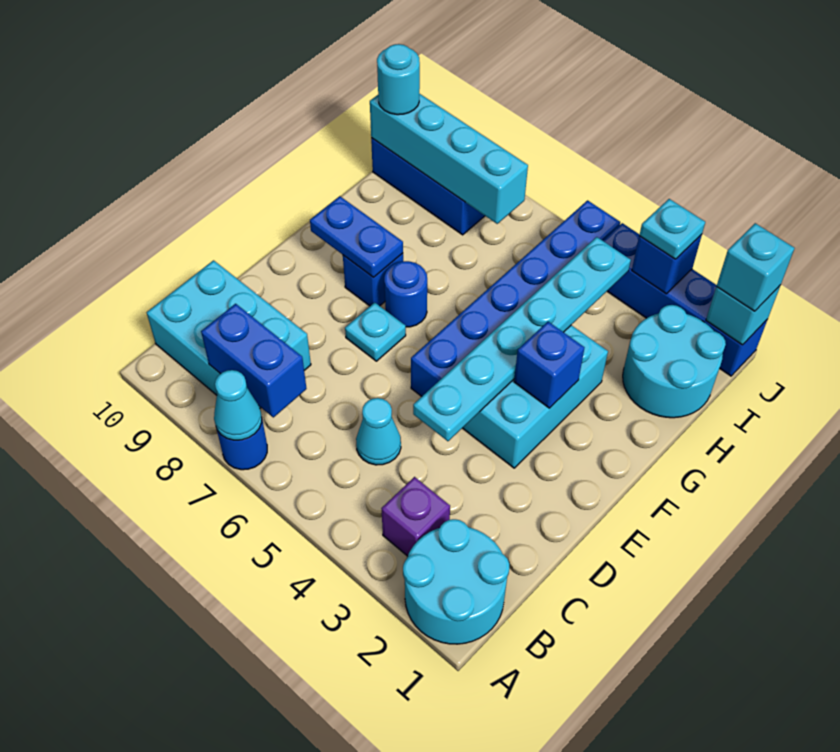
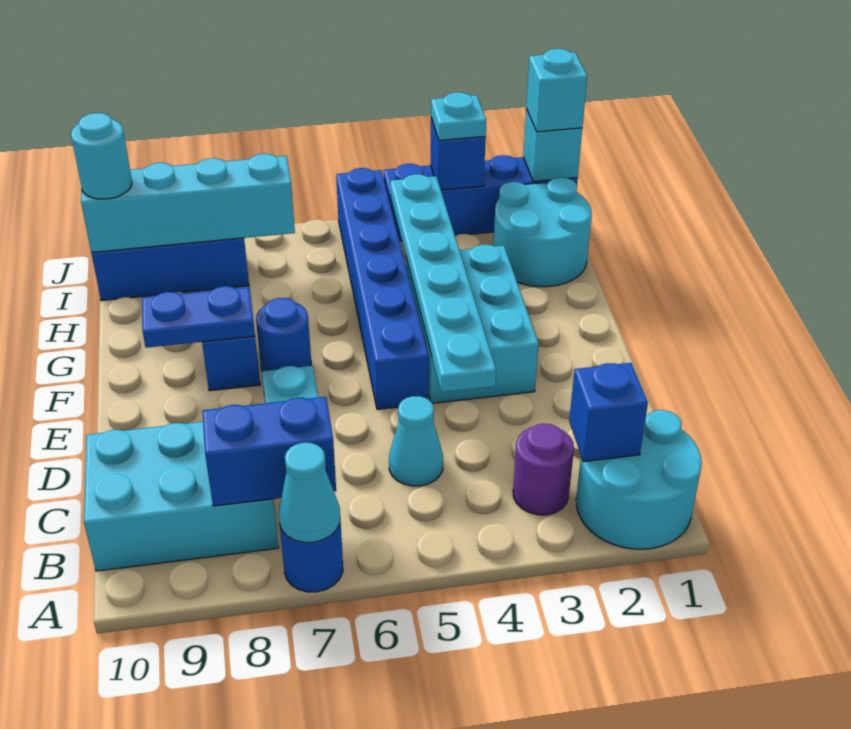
purple 1x1 brick [381,477,450,556] -> purple 1x1 round brick [513,424,574,515]
blue 1x1 brick [514,322,584,408] -> blue 1x1 brick moved to [569,363,648,462]

